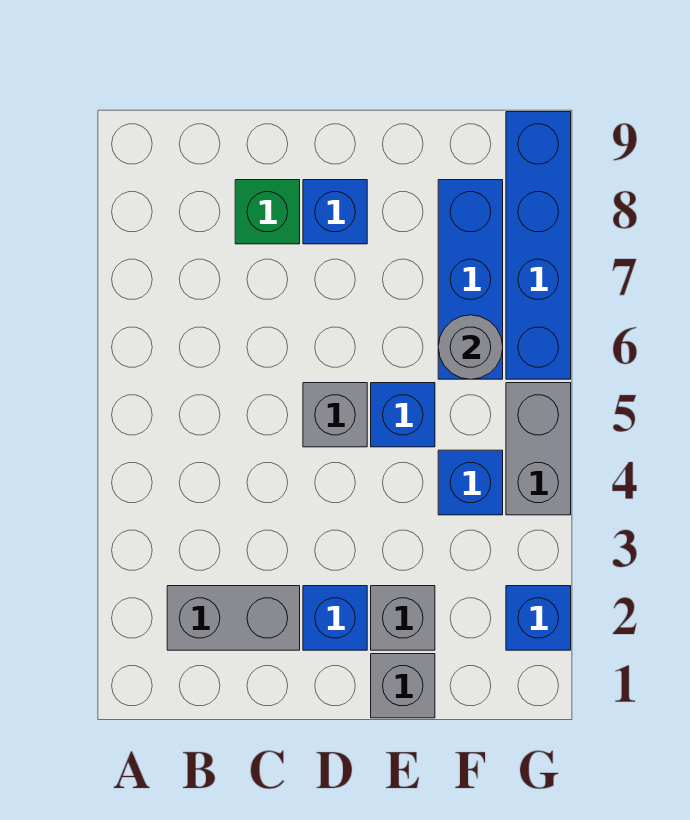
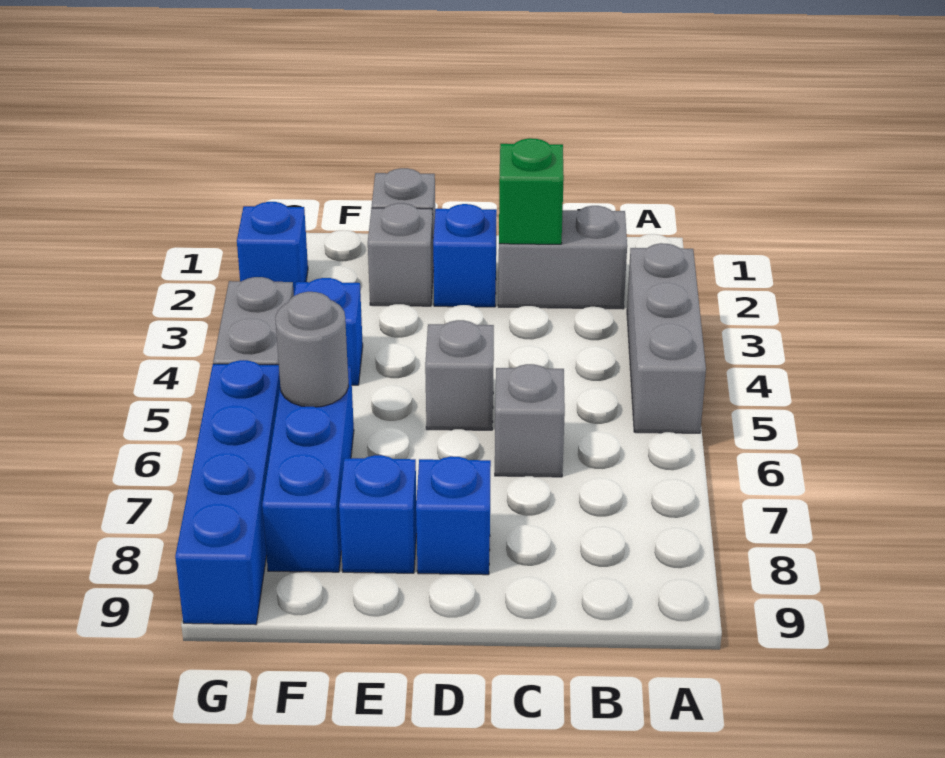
none -> grey 1x3 brick [627,243,706,433]
none -> grey 1x1 brick [495,364,565,477]
green 1x1 brick [235,180,300,244] -> green 1x1 brick moved to [499,138,564,244]
blue 1x1 brick [371,383,435,447] -> blue 1x1 brick moved to [339,455,417,573]

